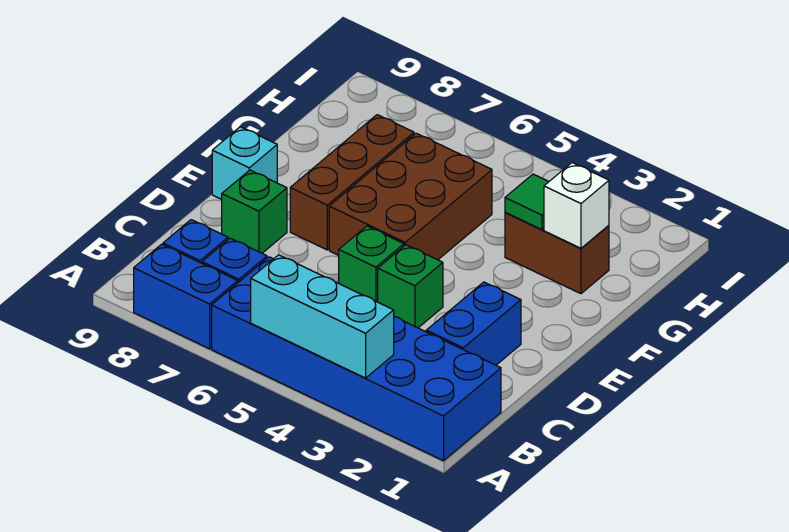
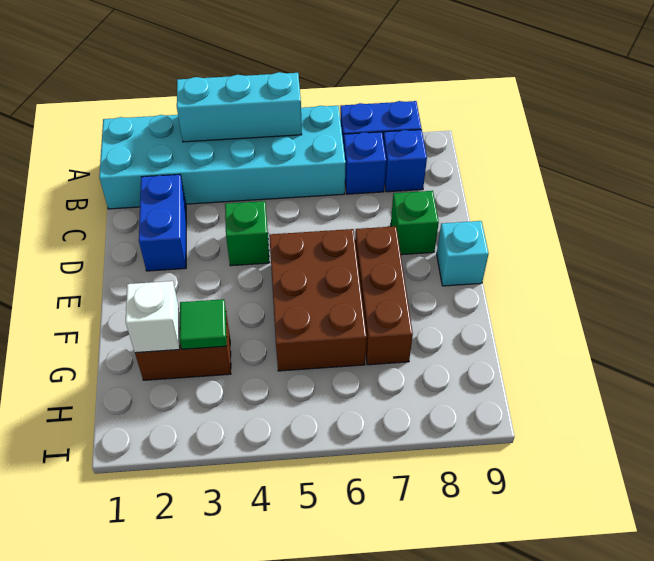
blue 2x6 brick [212,257,501,461] -> cyan 2x6 brick [99,106,345,209]
green 1x1 brick [339,226,404,302] -> none

